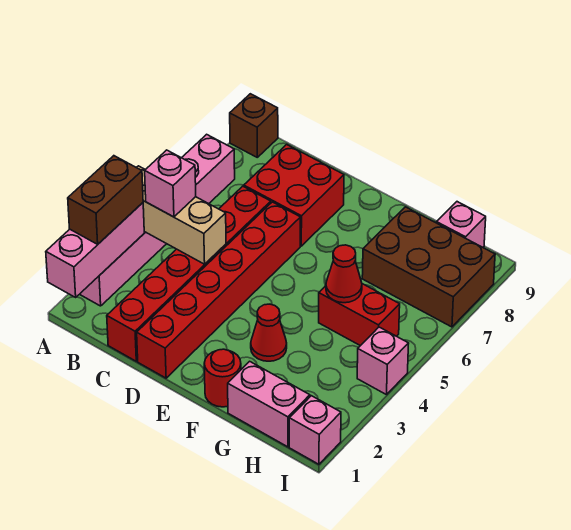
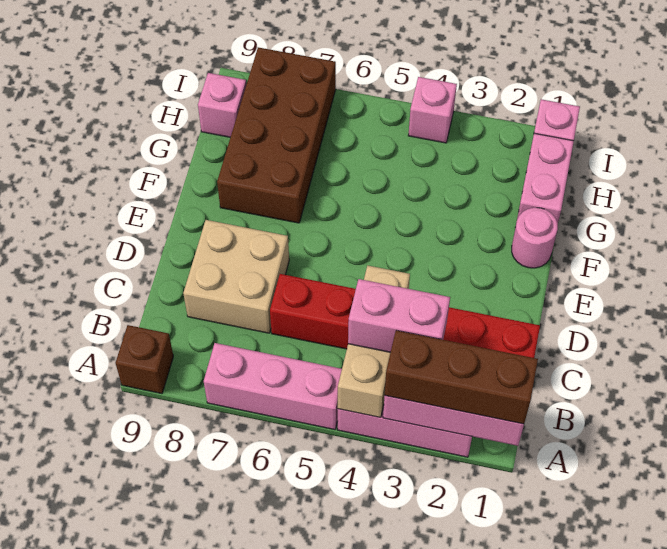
brown 1x2 brick [68,156,143,244] -> brown 1x3 brick [385,330,538,424]
pink 1x1 brick [145,150,196,217] -> pink 1x2 brick [348,279,450,352]
red 2x2 brick [244,145,344,246] -> tan 2x2 brick [183,220,289,333]
red 1x6 brick [137,202,300,378] -> none
red 1x1 round brick [204,349,241,407] -> pink 1x1 round brick [512,208,558,268]
red 1x1 cone [251,304,287,361] -> none
red 1x2 brick [319,284,400,346] -> none
red 1x1 cone [326,245,362,303] -> none
brown 2x3 brick [362,207,495,327] -> brown 2x4 brick [217,47,336,223]

